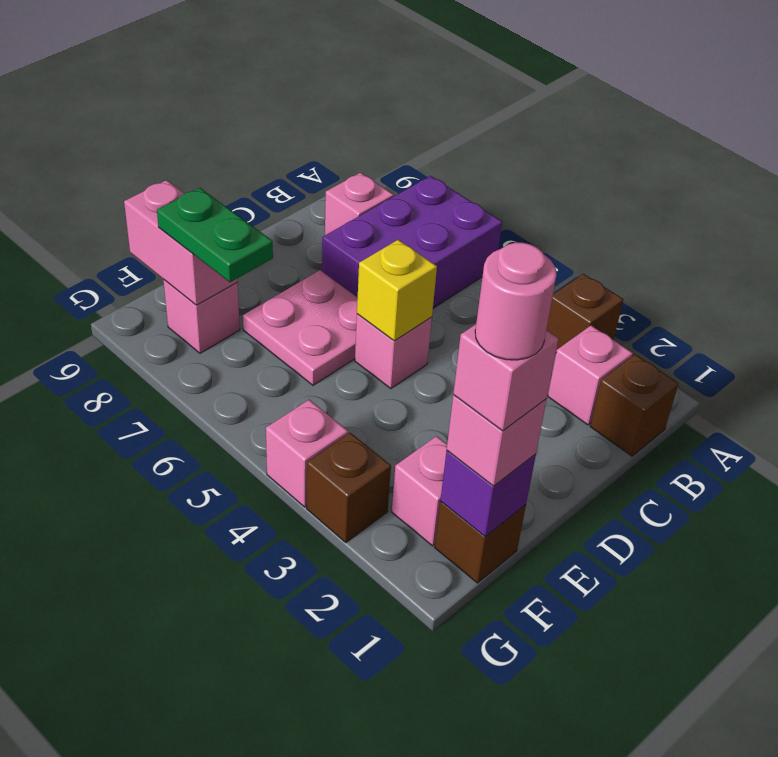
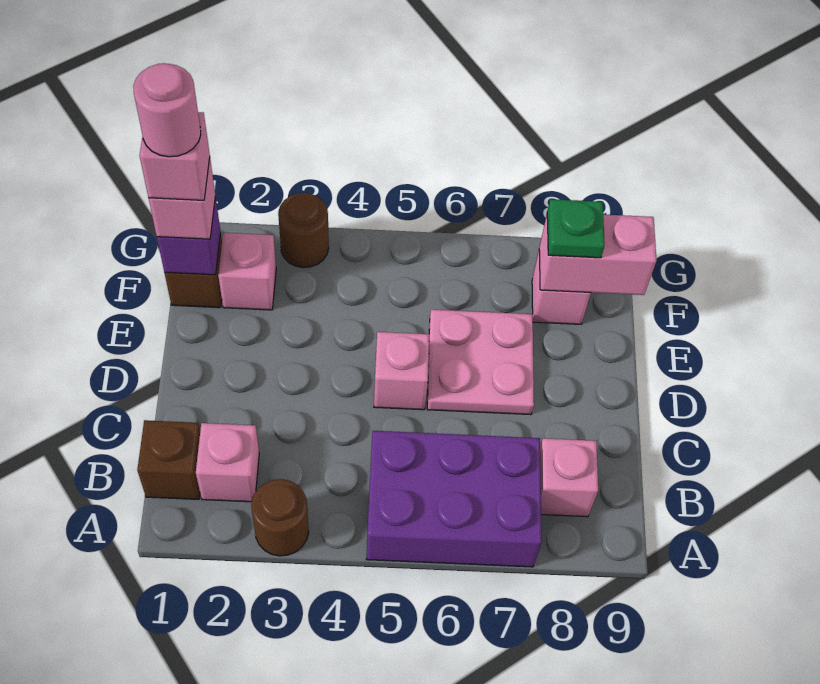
brown 1x1 brick [546,274,623,352] -> brown 1x1 round brick [251,479,309,556]
purple 2x3 brick [322,176,502,308] -> purple 2x3 brick turned to [366,431,542,567]
yellow 1x1 brick [357,240,437,341] -> none
green 1x2 plate [157,188,273,282] -> green 1x1 plate [547,199,605,258]
brown 1x1 brick [307,433,391,542] -> brown 1x1 round brick [278,193,329,268]
pink 1x1 brick [266,400,348,507] -> none

